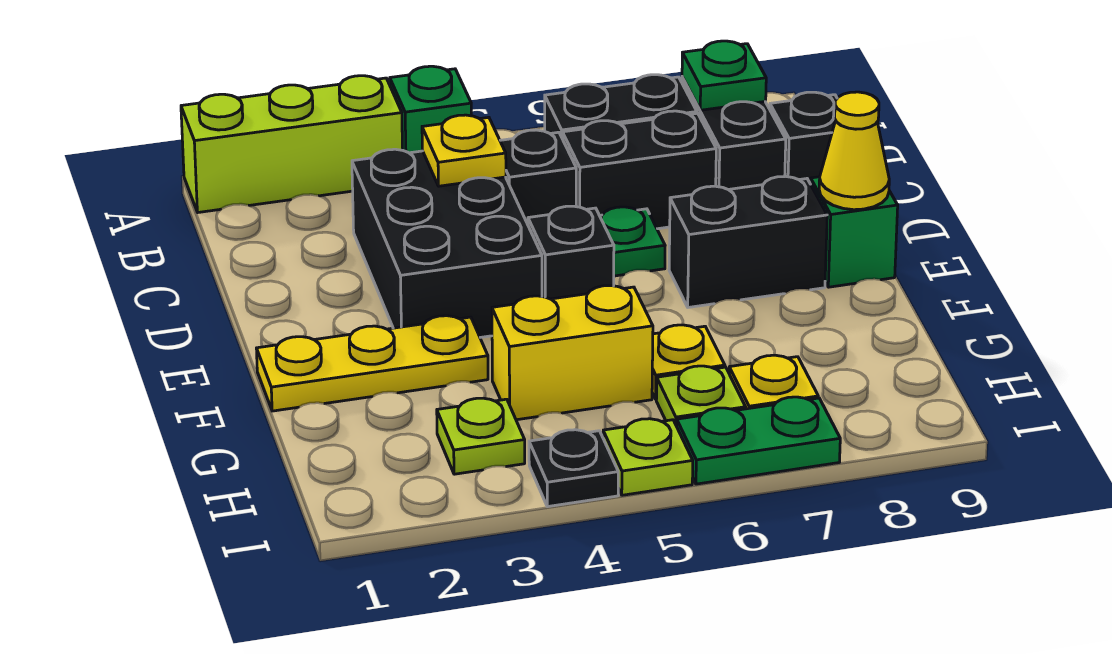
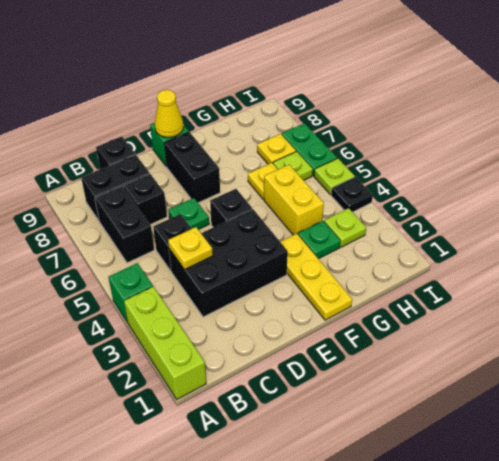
green 1x1 plate [682,41,766,110] -> green 1x1 plate moved to [298,221,340,259]
black 1x2 brick [563,111,716,229] -> black 1x1 brick [124,174,167,225]

